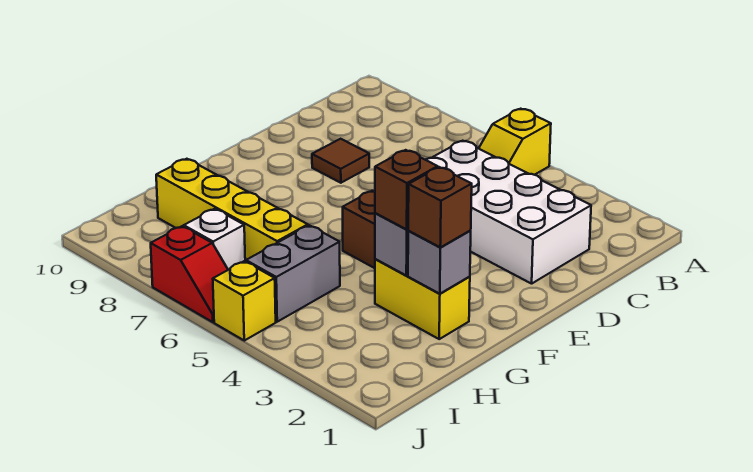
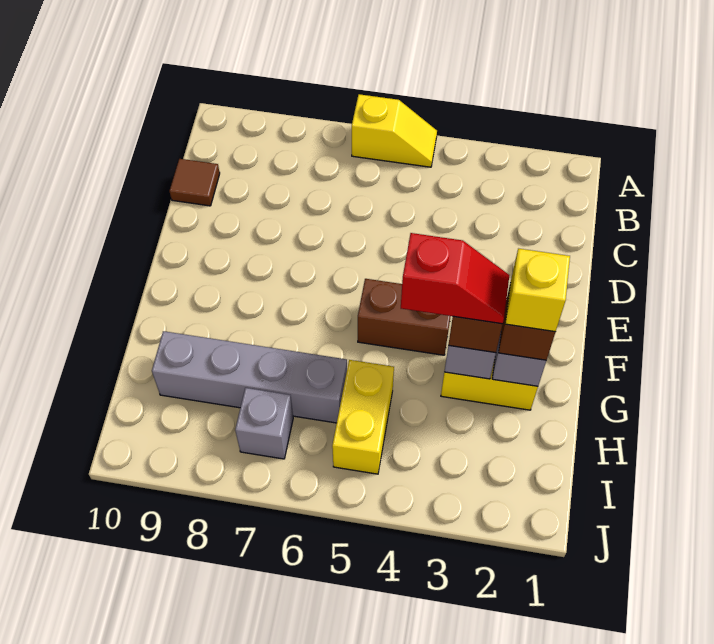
yellow 1x2 slope [479,109,551,175] -> yellow 1x2 slope turned to [352,94,437,167]
white 2x4 brick [425,141,591,284] -> none
brown 1x1 tile [312,139,369,183] -> brown 1x1 tile moved to [169,159,220,206]
grey 1x2 brick [246,225,340,322] -> yellow 1x2 brick [332,360,394,474]
yellow 1x4 brick [156,159,308,262] -> grey 1x4 brick [152,331,347,423]
white 1x1 brick [184,209,245,270] -> grey 1x1 brick [235,388,293,459]
yellow 1x1 brick [213,261,276,341] -> yellow 1x1 brick moved to [505,249,570,332]
red 1x2 slope [151,226,228,322] -> red 1x2 slope moved to [401,233,509,324]

